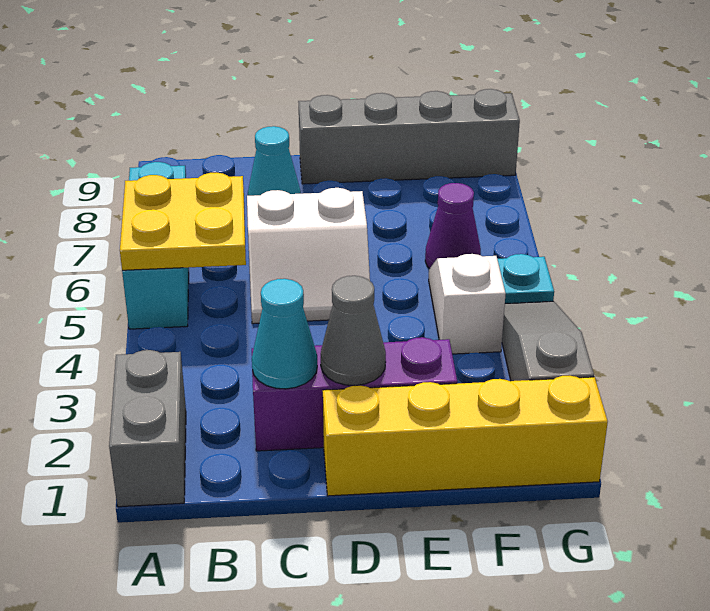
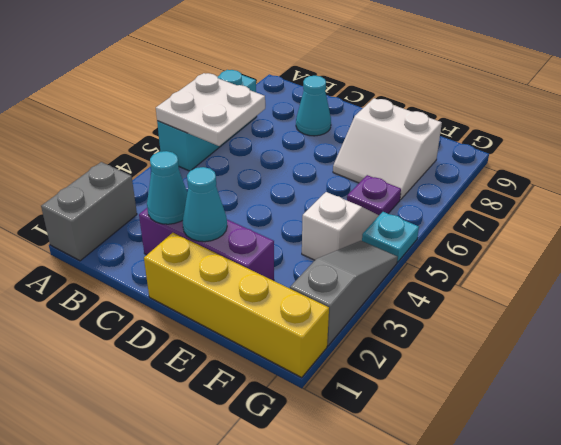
yellow 2x2 plate [120,172,246,270] -> white 2x2 plate [156,73,265,146]
white 2x2 slope [247,188,370,324] -> white 2x2 slope moved to [333,98,442,200]
grey 1x1 cone [321,276,386,386] -> cyan 1x1 cone [183,167,227,242]
grey 1x4 brick [298,89,520,184] -> none
purple 1x1 cone [425,183,481,269] -> purple 1x1 plate [347,175,401,215]

